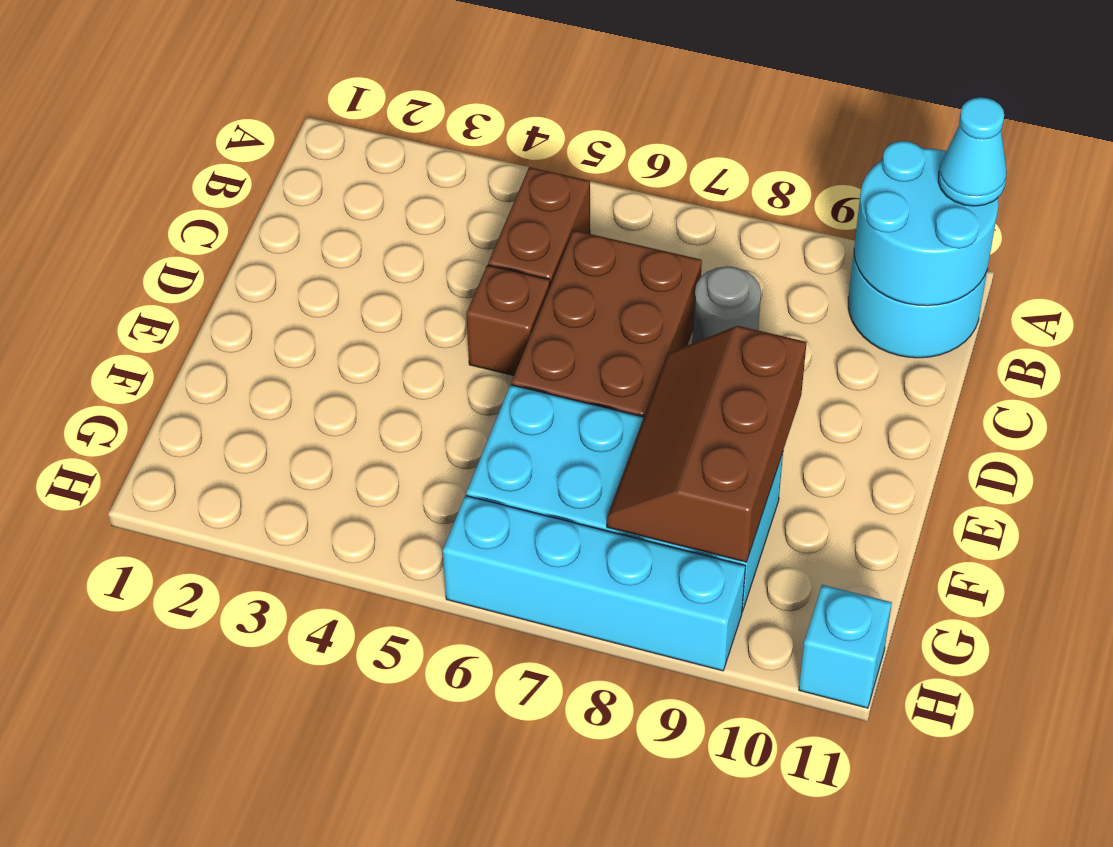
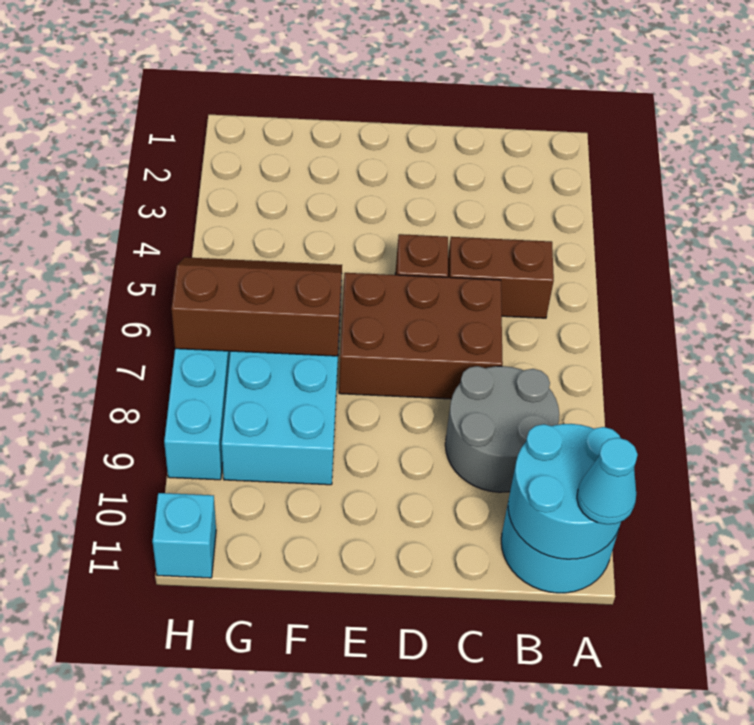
grey 1x1 round brick [693,266,761,343] -> grey 2x2 round brick [445,366,559,492]
brown 2x3 slope [607,326,806,562] -> brown 2x3 slope moved to [171,257,342,356]

